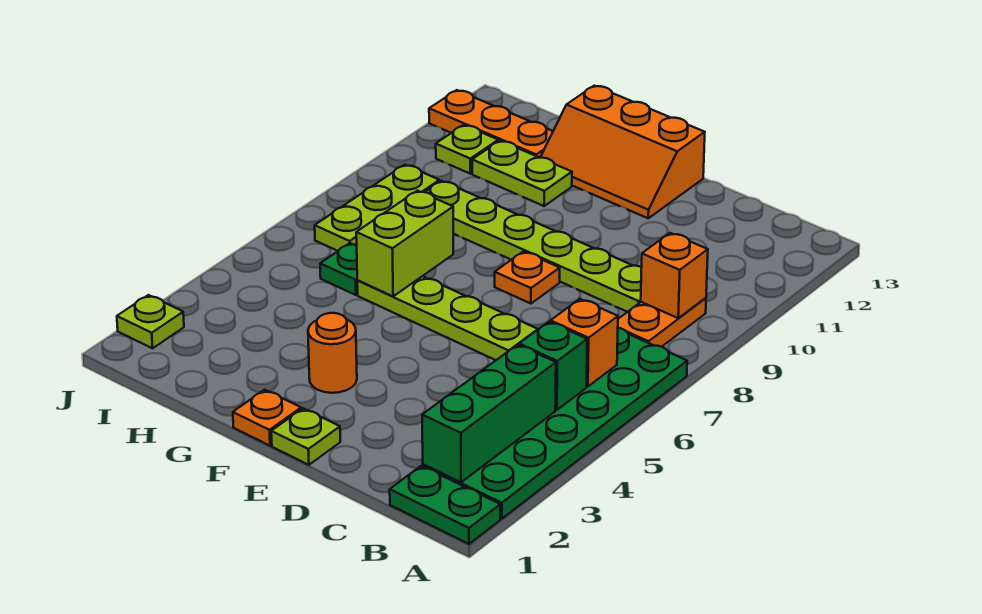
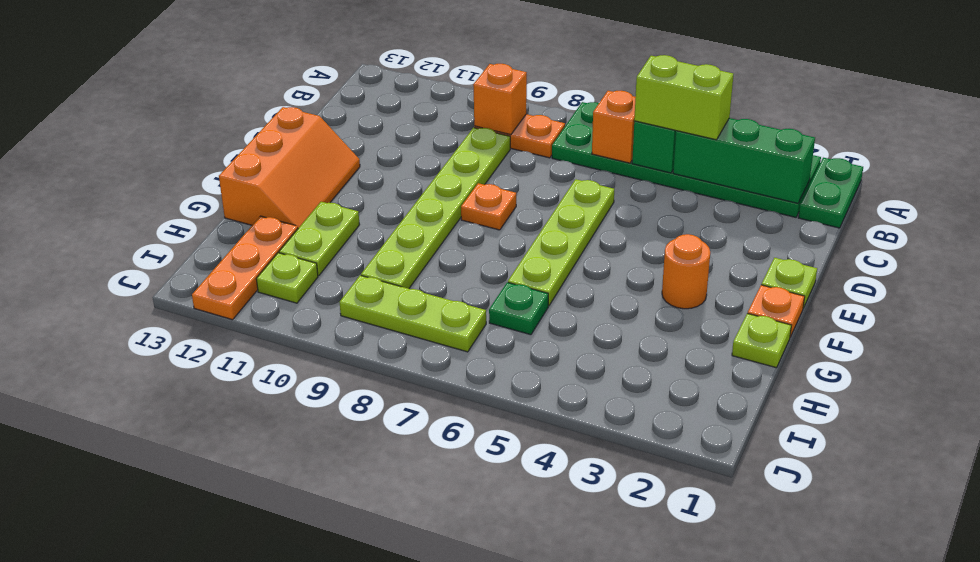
lime 1x2 brick [356,191,453,296] -> lime 1x2 brick moved to [634,55,734,140]
lime 1x1 plate [117,295,184,348] -> lime 1x1 plate moved to [732,313,791,368]

